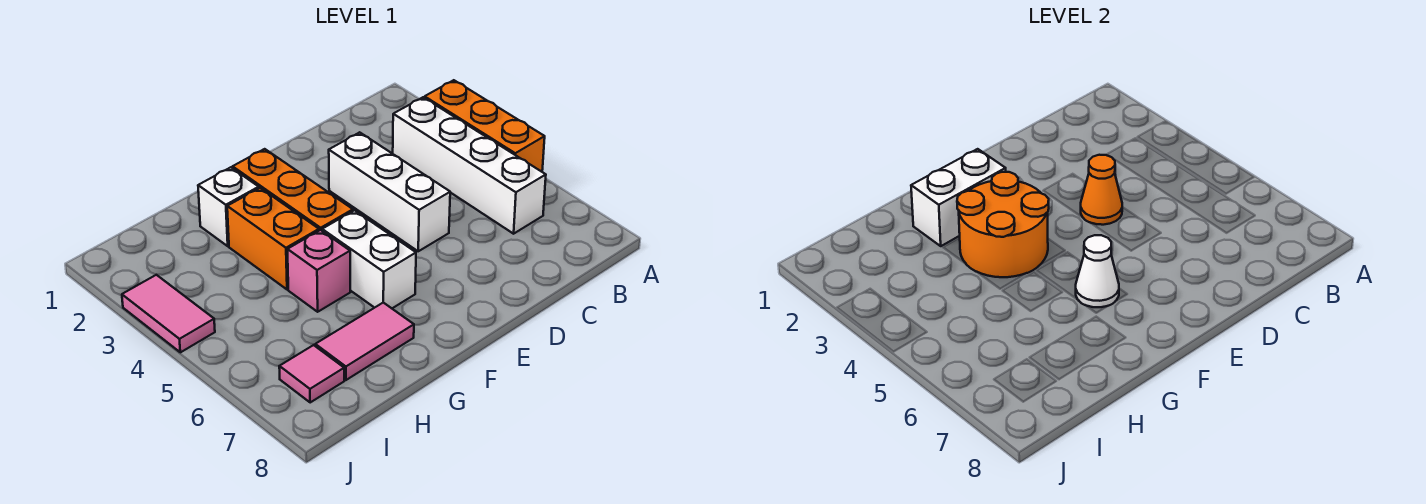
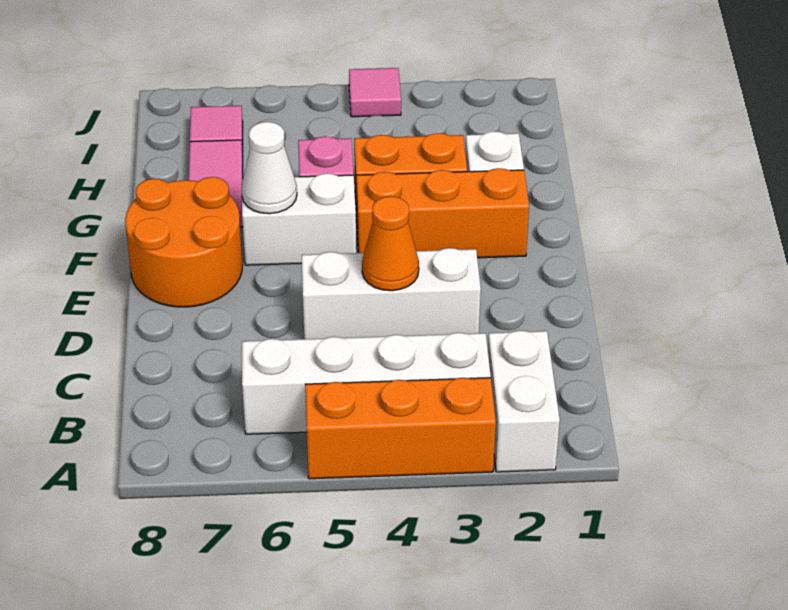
white 1x2 brick [911,149,1006,246] -> white 1x2 brick moved to [488,331,560,472]
orange 2x2 round brick [957,172,1049,277] -> orange 2x2 round brick moved to [125,177,243,307]
pink 1x2 tile [122,275,215,352] -> pink 1x1 tile [349,68,401,117]

